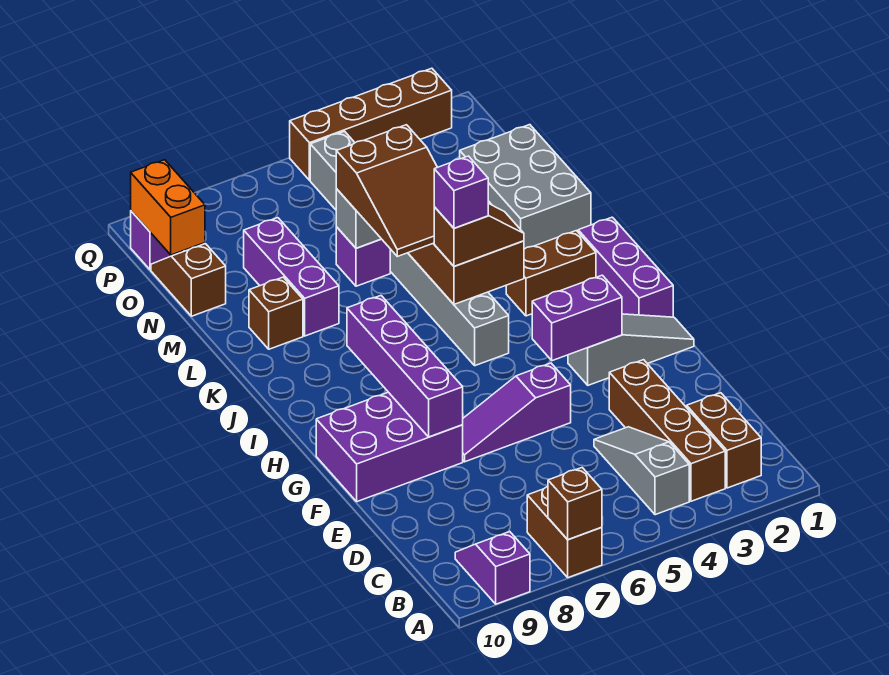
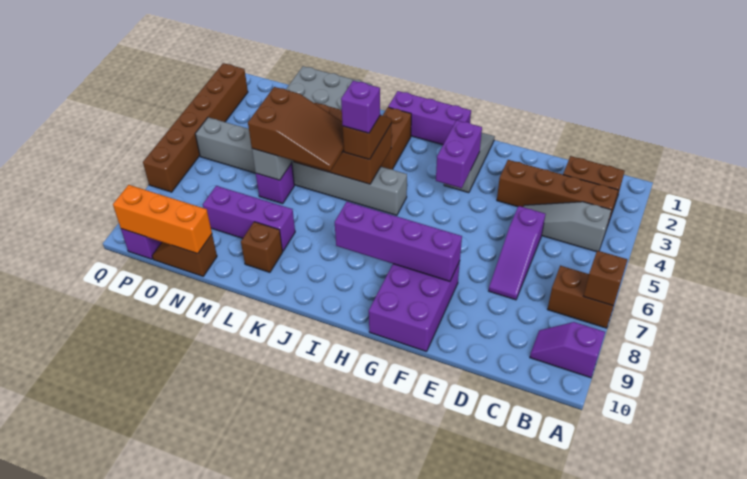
purple 1x3 slope [463,363,571,462] -> purple 1x3 slope moved to [489,206,545,300]
orange 1x2 brick [131,160,205,255] -> orange 1x3 brick [113,185,212,254]
brown 1x4 brick [290,68,452,180] -> brown 1x6 brick [143,63,248,192]

